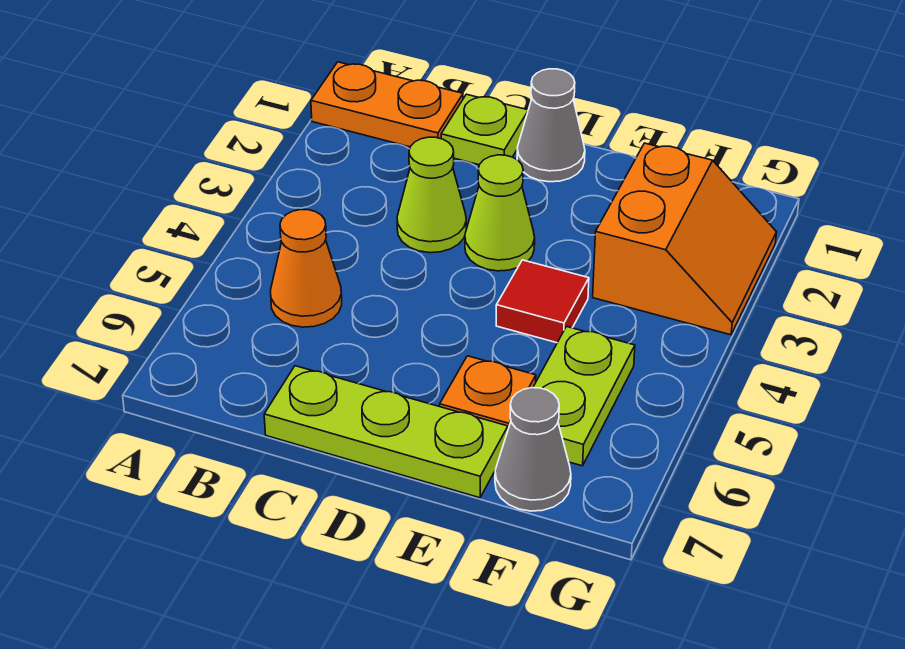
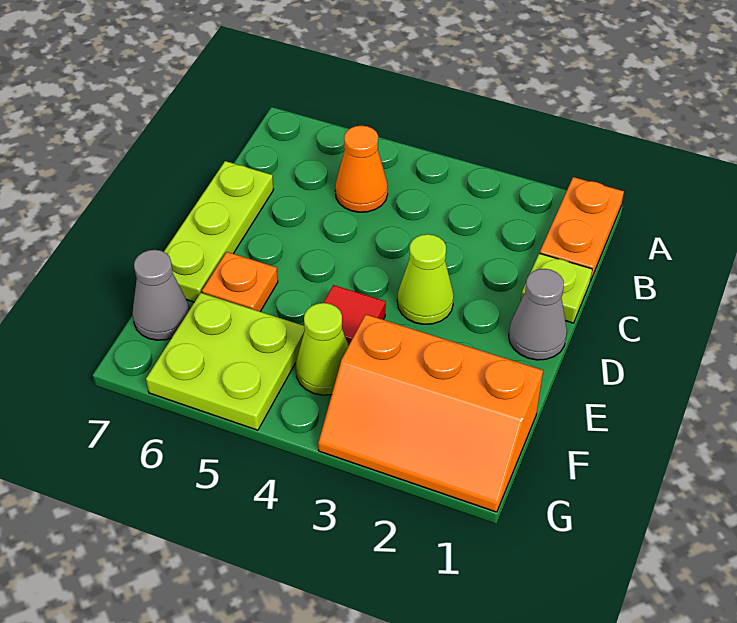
lime 1x1 cone [397,137,466,253] -> lime 1x1 cone moved to [296,303,348,395]
orange 2x2 slope [593,143,776,335] -> orange 2x3 slope [318,315,543,512]
lime 1x2 plate [533,327,635,466] -> lime 2x2 plate [146,293,305,430]

